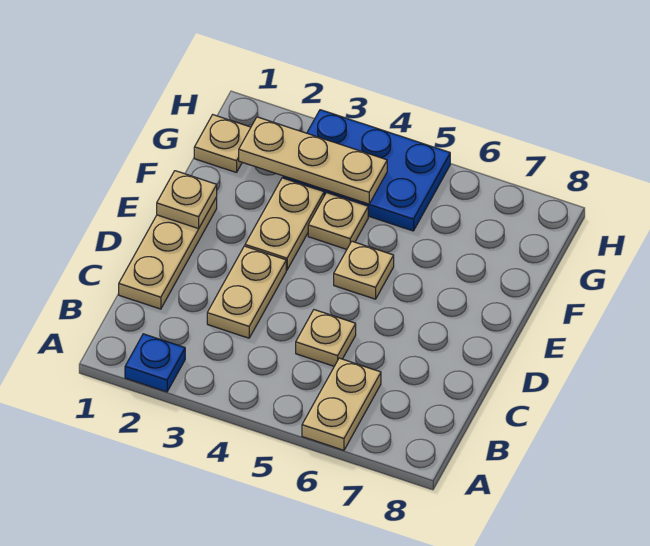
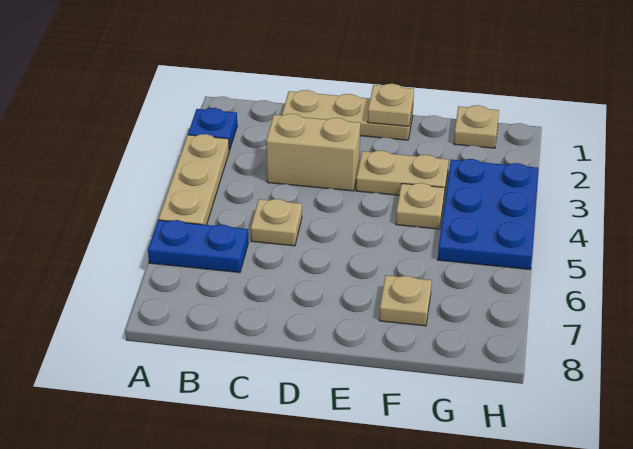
tan 1x2 plate [302,358,381,450] -> blue 1x2 plate [148,220,248,273]
tan 1x2 plate [207,246,286,338] -> tan 1x2 brick [266,114,360,191]
tan 1x1 plate [334,241,394,299] -> tan 1x1 plate moved to [379,275,432,326]
tan 1x3 plate [239,117,387,204] -> tan 1x3 plate moved to [159,134,229,225]

